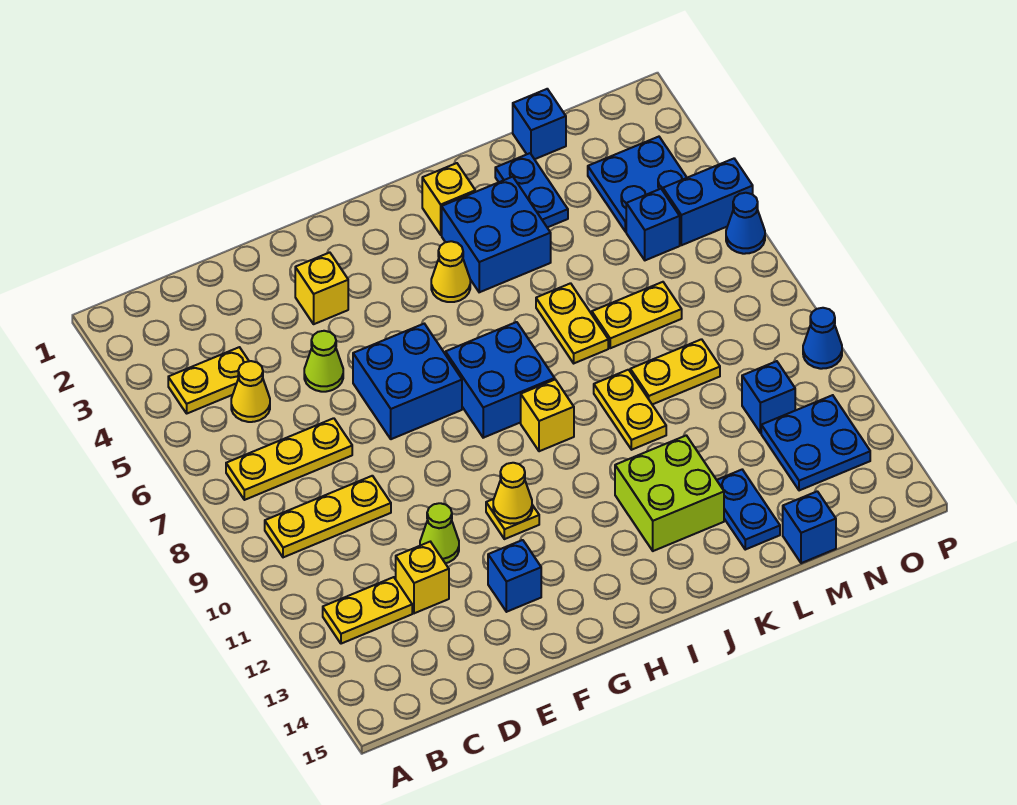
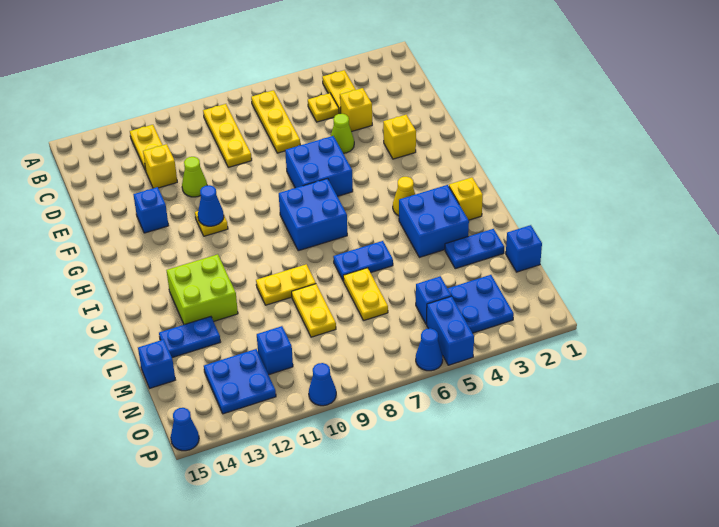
yellow 1x1 cone [231,361,270,422] -> yellow 1x1 plate [308,93,339,122]
yellow 1x1 cone [493,463,532,524] -> blue 1x1 cone [198,185,224,226]
yellow 1x1 brick [521,380,574,451] -> yellow 1x1 brick moved to [340,88,372,132]
yellow 1x2 plate [536,283,608,363] -> blue 1x2 plate [333,241,393,281]
none -> blue 1x1 cone [171,408,199,451]

